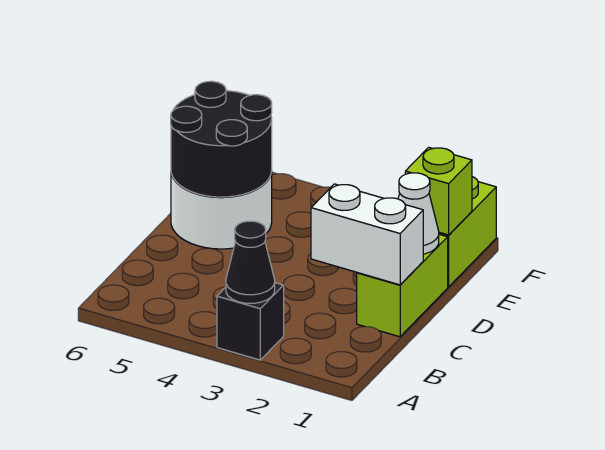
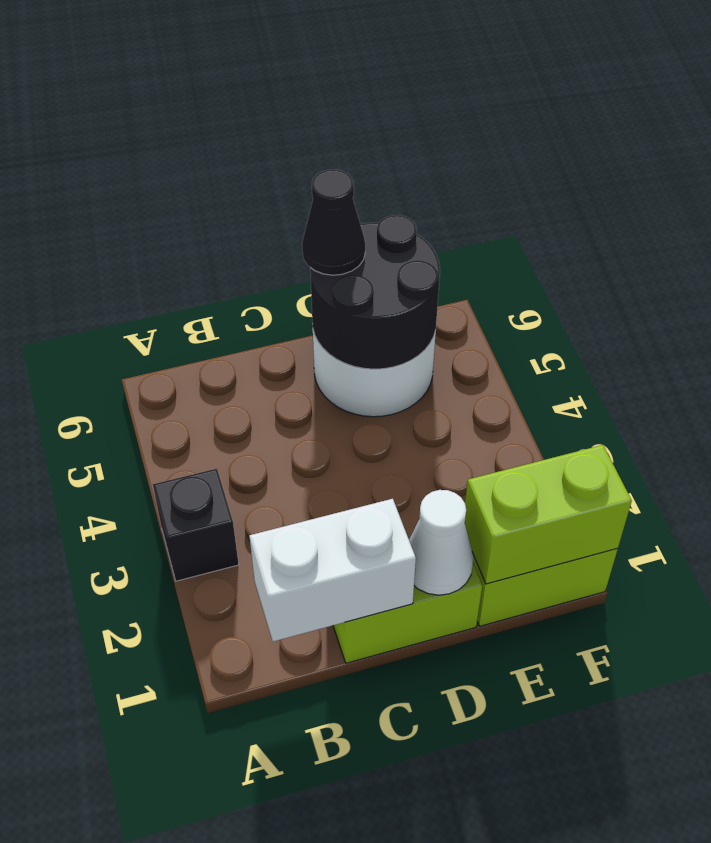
black 1x1 cone [226,221,275,303] -> black 1x1 cone moved to [302,170,365,275]
white 1x2 brick [311,184,423,285] -> white 1x2 brick turned to [249,499,416,642]
lime 1x1 brick [405,147,472,235] -> lime 1x2 brick [465,445,632,584]

